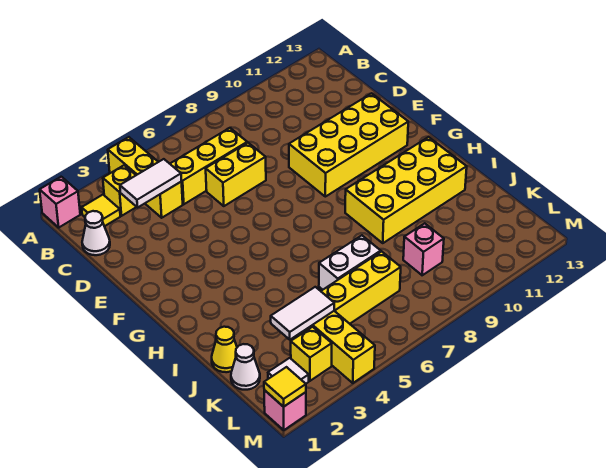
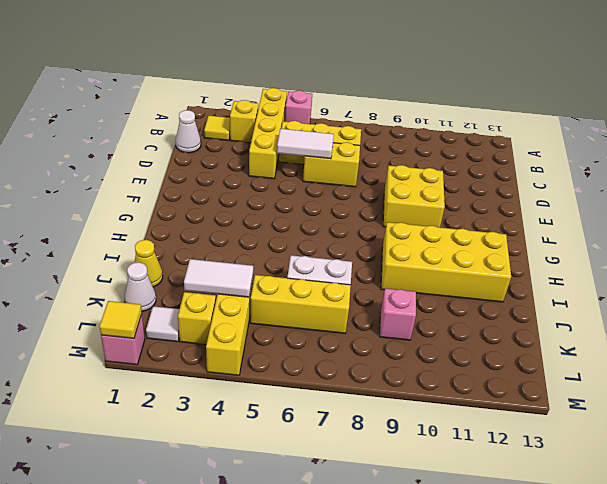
pink 1x1 brick [40,177,80,227] -> pink 1x1 brick moved to [285,90,312,124]
yellow 1x3 brick [108,137,183,218] -> yellow 1x4 brick [249,88,287,179]
white 1x2 tile [120,159,181,207] -> white 1x2 tile moved to [277,129,334,159]
yellow 2x4 brick [289,93,408,197] -> yellow 2x2 brick [383,165,445,227]

